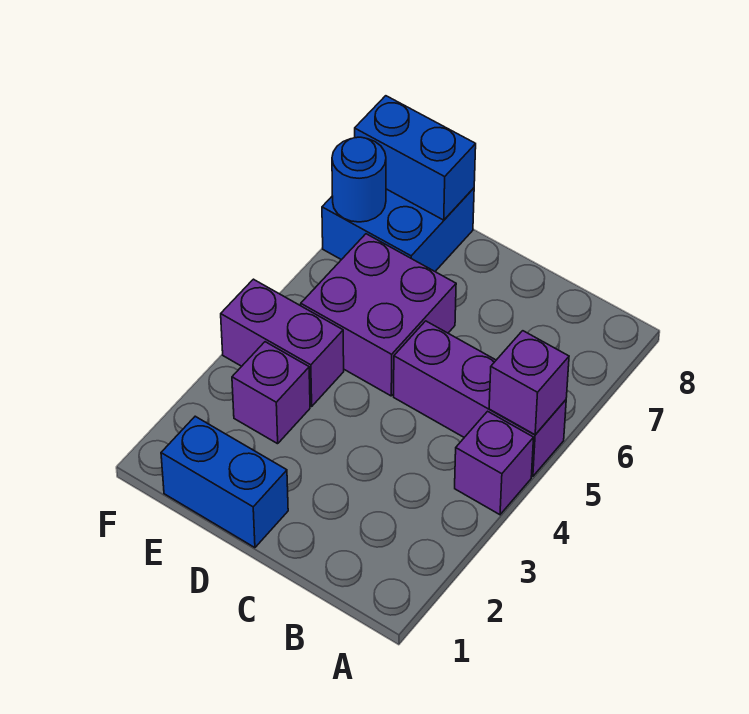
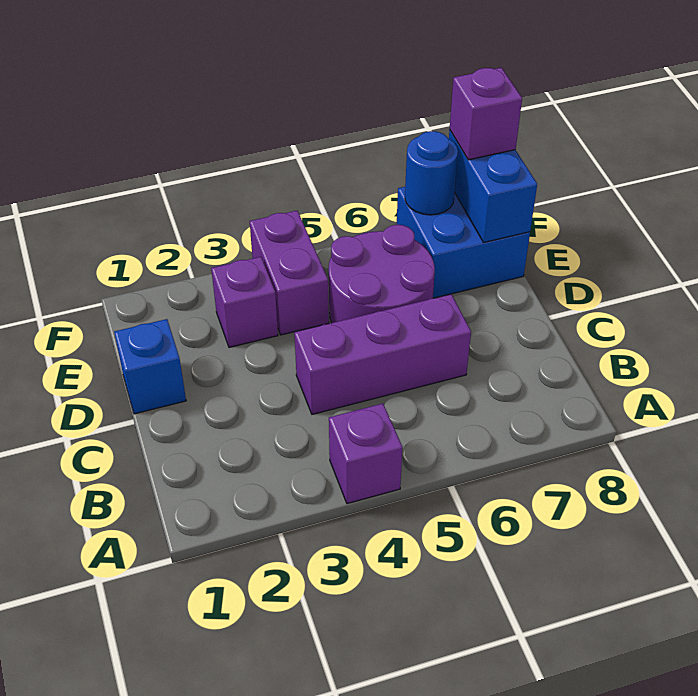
purple 1x3 brick [394,321,566,476] -> purple 1x3 brick turned to [294,294,471,414]
purple 1x1 brick [489,331,569,435] -> purple 1x1 brick moved to [450,68,522,160]
blue 1x2 brick [161,416,288,548] -> blue 1x1 brick [114,319,186,414]
purple 2x2 brick [301,234,456,396] -> purple 2x2 round brick [329,225,435,323]

